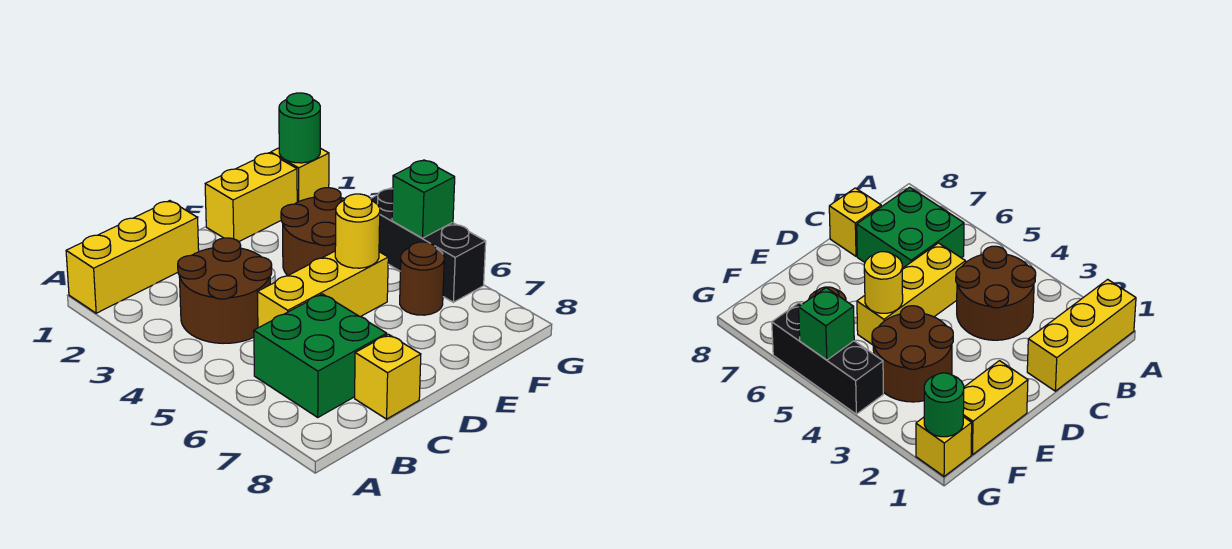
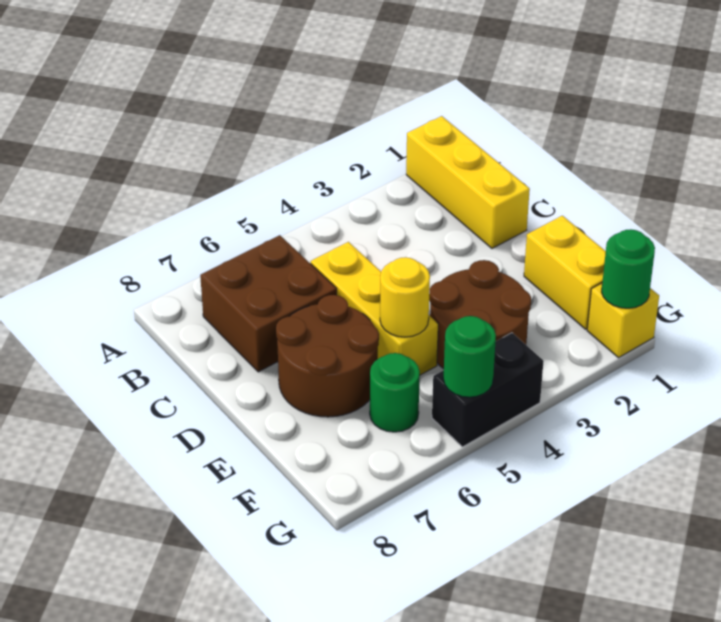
brown 2x2 round brick [178,238,272,343] -> brown 2x2 round brick moved to [276,295,379,417]
green 2x2 brick [254,294,387,417] -> brown 2x2 brick [200,235,337,372]
yellow 1x1 brick [355,334,421,419] -> none
brown 1x1 round brick [400,242,444,315] -> green 1x1 round brick [370,353,420,432]
black 1x3 brick [371,188,486,302] -> black 1x2 brick [432,333,544,447]
green 1x1 brick [392,160,455,238] -> green 1x1 round brick [443,316,496,397]

